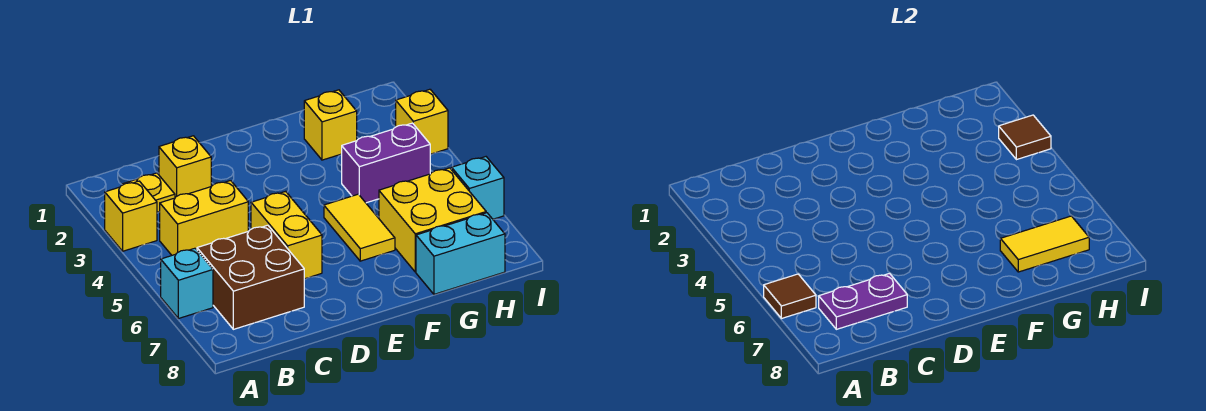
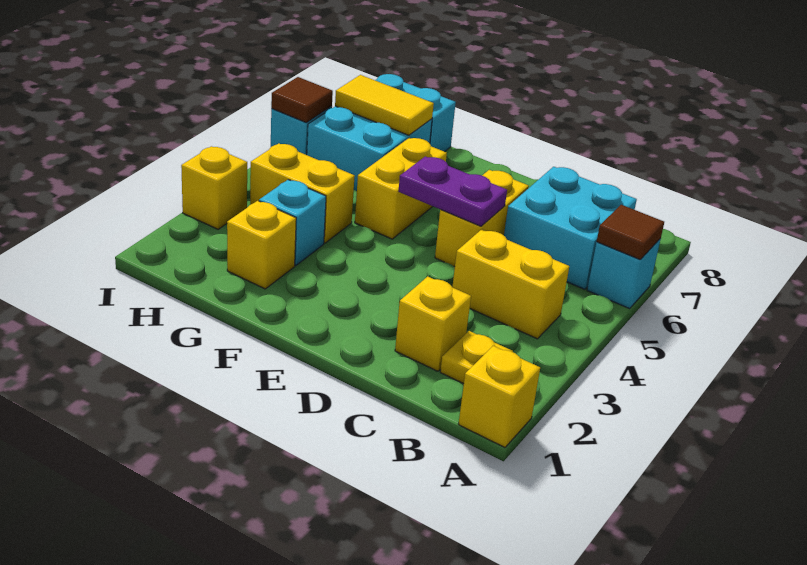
yellow 1x1 brick [105,181,157,251] -> yellow 1x1 brick moved to [458,346,540,447]
brown 2x2 brick [197,225,304,329] -> cyan 2x2 brick [504,167,637,289]
purple 1x2 plate [819,274,907,329] -> purple 1x2 plate moved to [398,157,507,226]
yellow 1x2 tile [324,194,395,261] -> yellow 1x2 brick [355,138,447,239]
none -> cyan 1x1 brick [259,180,326,265]
purple 1x2 brick [342,123,430,203] -> yellow 1x2 brick [250,143,355,243]
yellow 2x2 brick [379,168,486,272] -> cyan 2x2 brick [307,106,432,191]
brown 1x1 tile [999,115,1051,160] -> brown 1x1 tile moved to [271,77,333,122]

